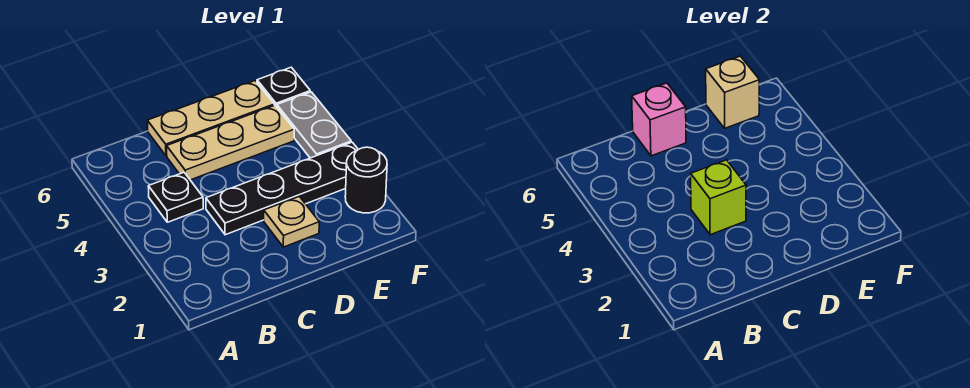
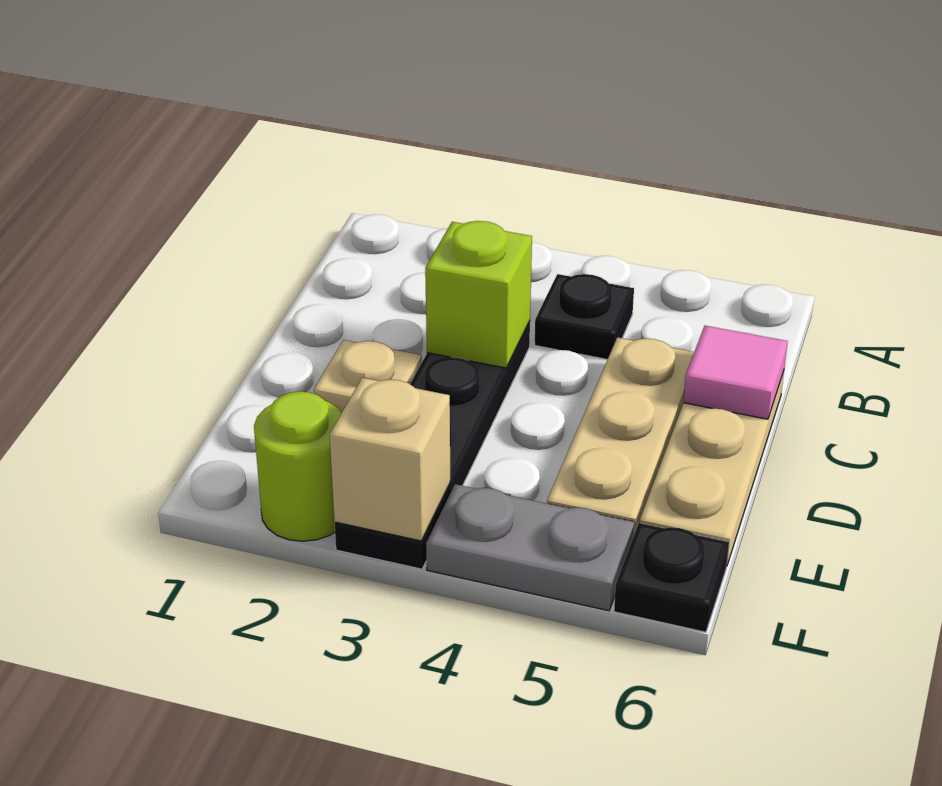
pink 1x1 brick [632,83,686,156] -> pink 1x1 tile [683,326,788,419]
tan 1x1 brick [706,56,759,128] -> tan 1x1 brick moved to [329,378,450,541]
black 1x1 round brick [345,147,387,213] -> lime 1x1 round brick [254,391,341,541]

